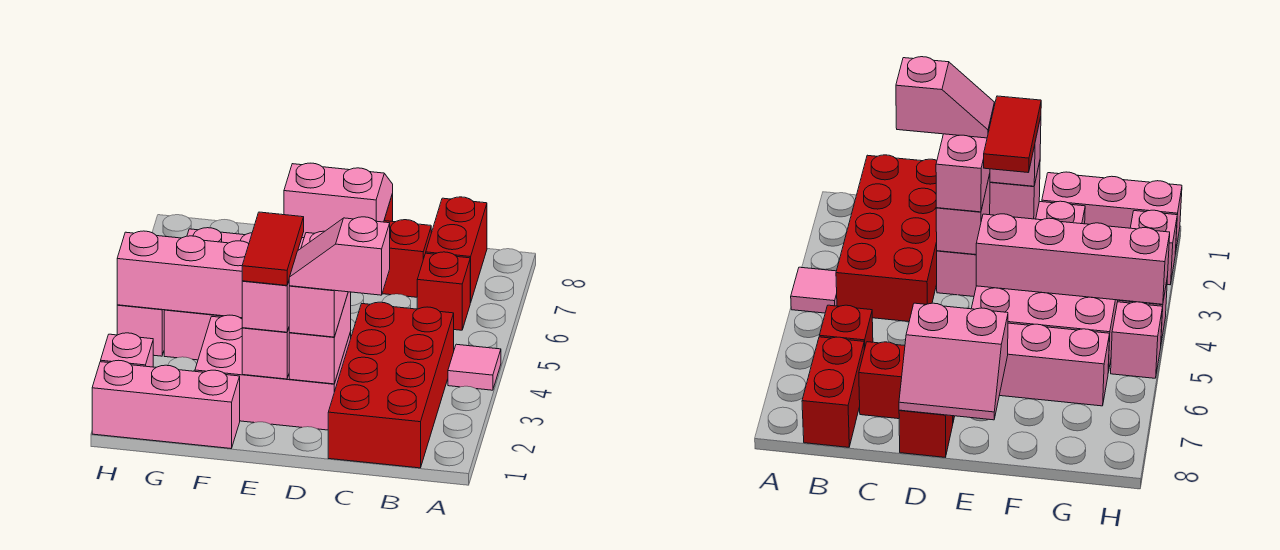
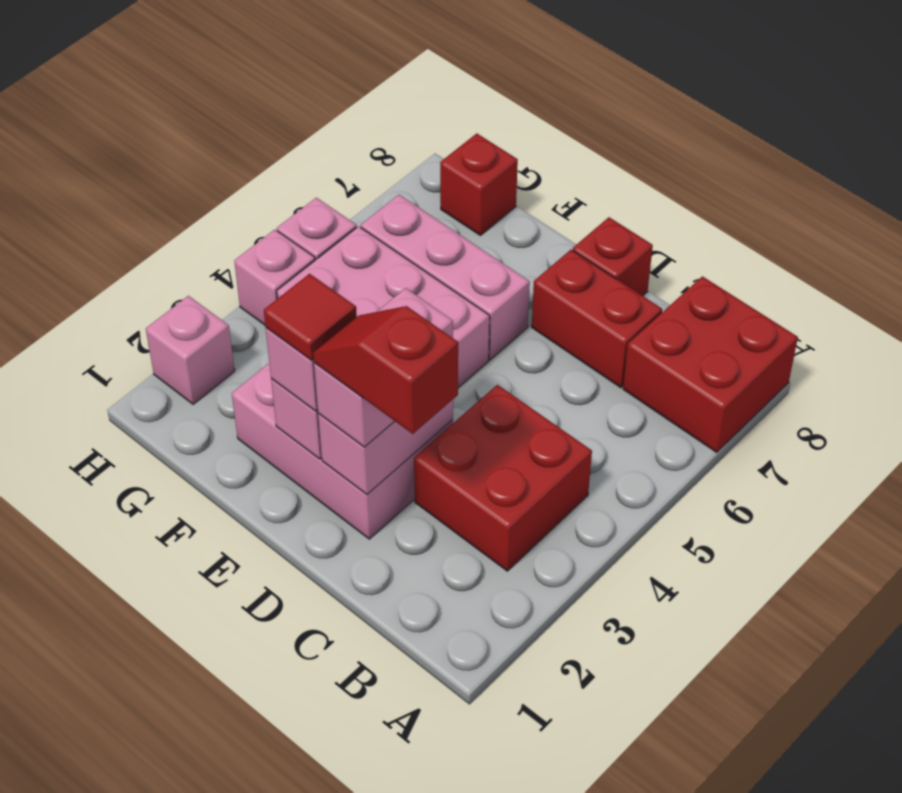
pink 1x1 tile [448,344,501,390] -> none
red 2x4 brick [328,302,454,468] -> red 2x2 brick [414,385,592,571]
red 1x1 brick [417,252,470,330] -> red 1x1 brick moved to [440,133,518,236]
red 1x2 brick [426,197,487,303] -> red 2x2 brick [623,276,798,452]
pink 1x2 slope [289,217,390,295] -> red 1x2 slope [313,306,458,434]
pink 2x2 slope [284,163,393,238] -> none
red 1x2 tile [242,212,304,285] -> red 1x1 tile [264,274,357,361]
pink 1x4 brick [117,231,249,318] -> none
pink 1x3 brick [92,360,240,448] -> none

